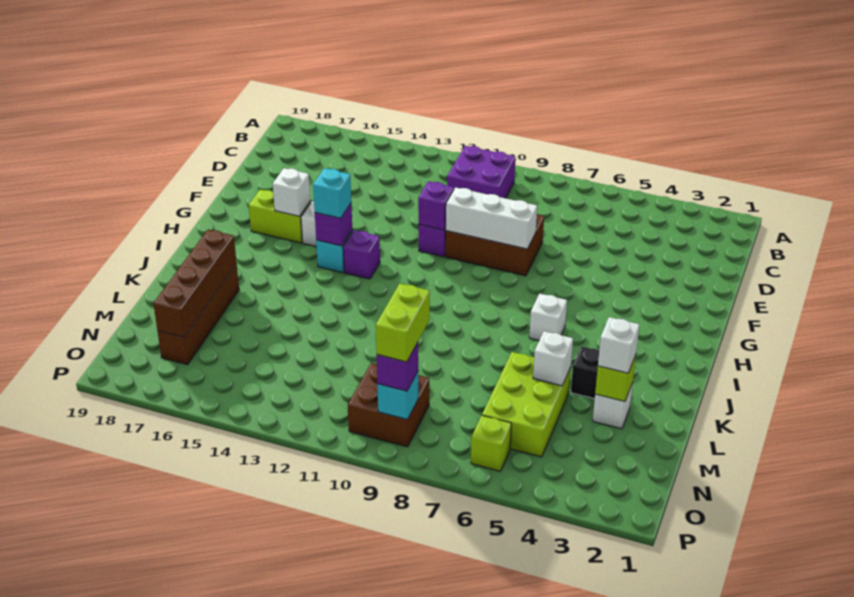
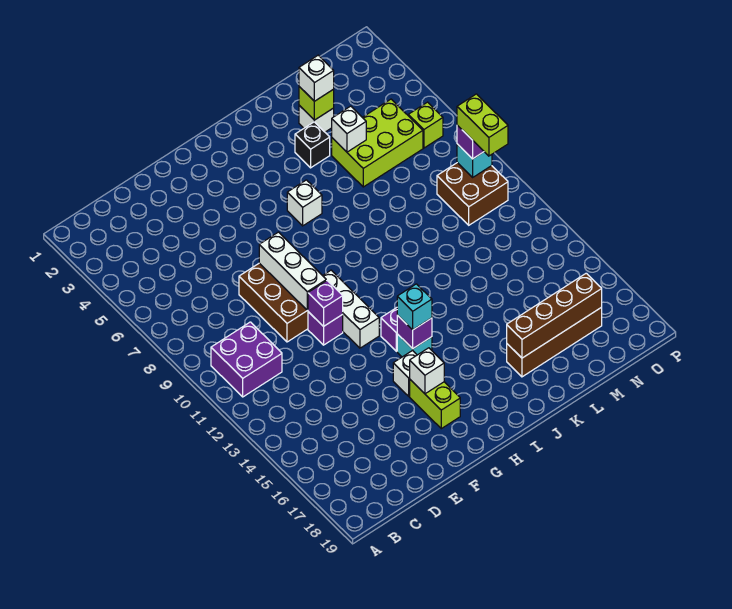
none -> white 1x3 brick [323,270,379,348]
lime 1x2 brick [376,283,430,362] -> lime 1x2 brick turned to [457,94,508,156]

